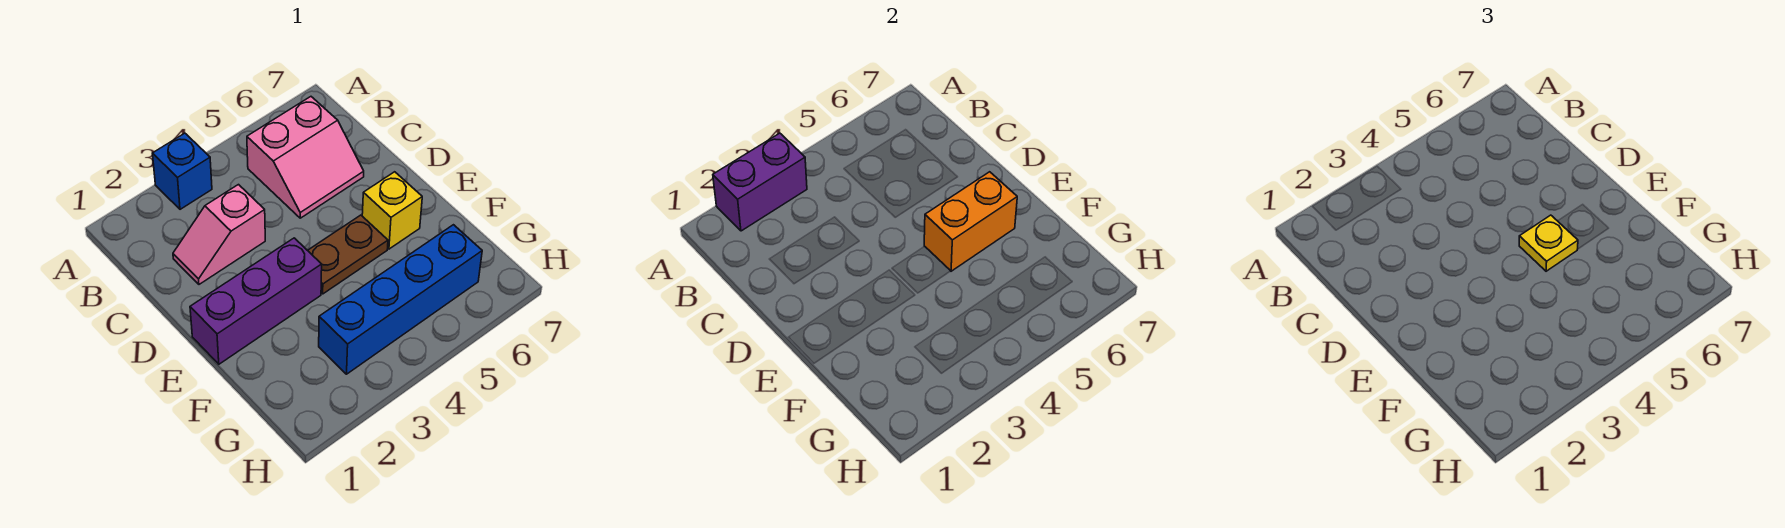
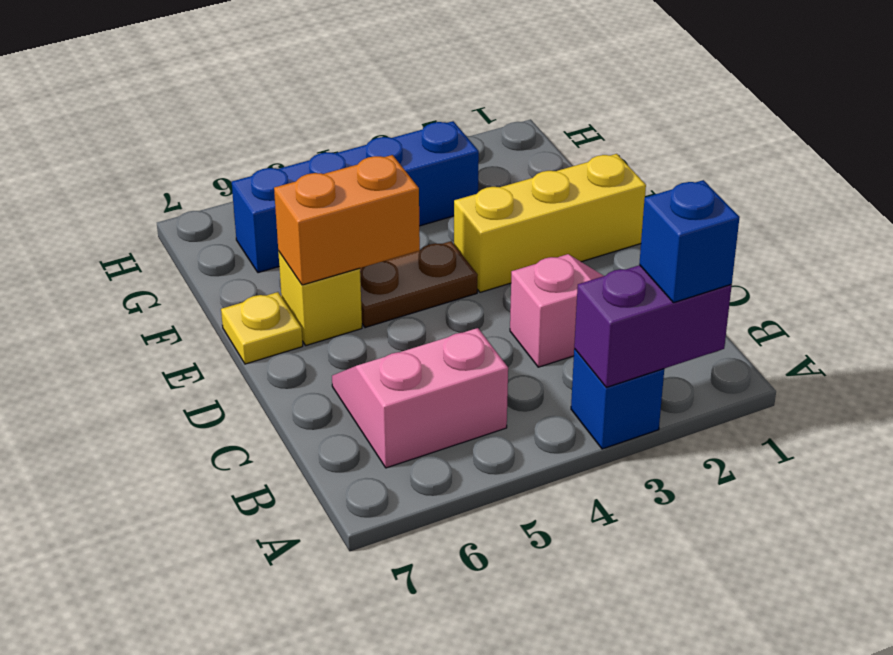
none -> blue 1x1 brick [639,180,740,303]
purple 1x3 brick [190,238,322,364] -> yellow 1x3 brick [454,154,646,292]
yellow 1x1 plate [1519,215,1578,271] -> yellow 1x1 plate moved to [221,292,303,364]

